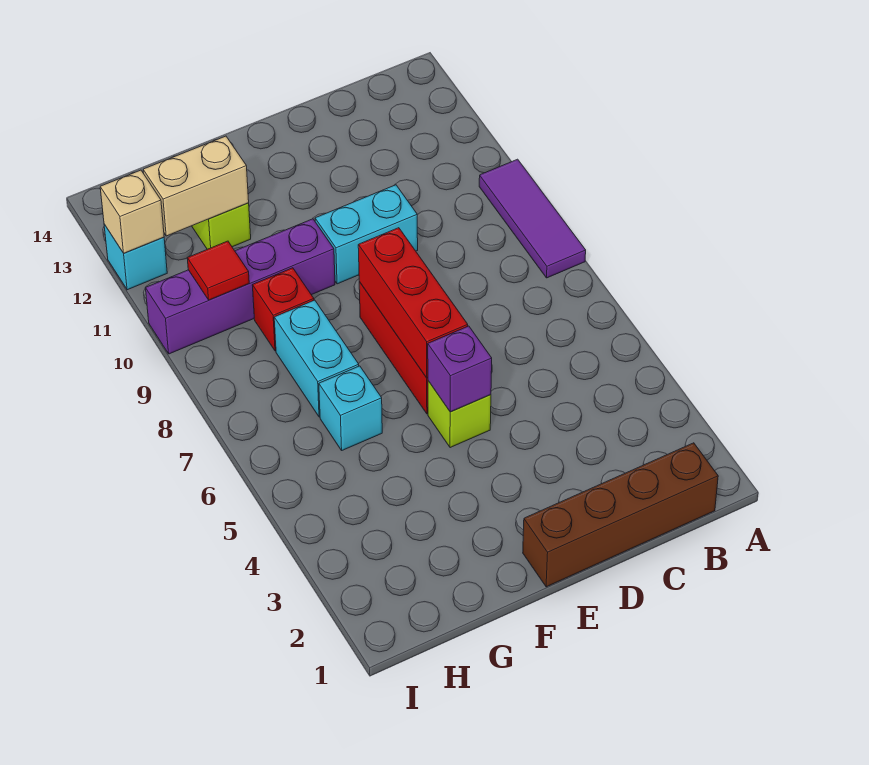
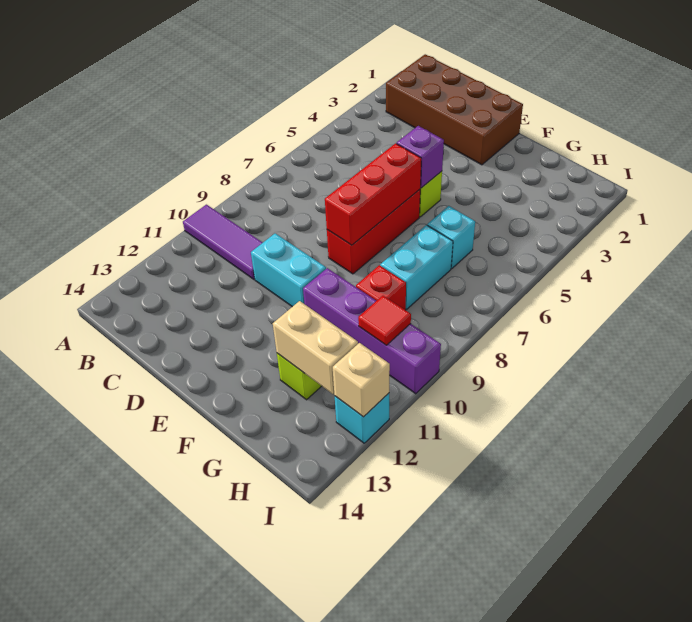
purple 1x3 tile [479,159,586,278] -> purple 1x3 tile turned to [183,205,263,279]
brown 1x4 brick [523,443,718,587] -> brown 2x4 brick [386,54,523,165]

